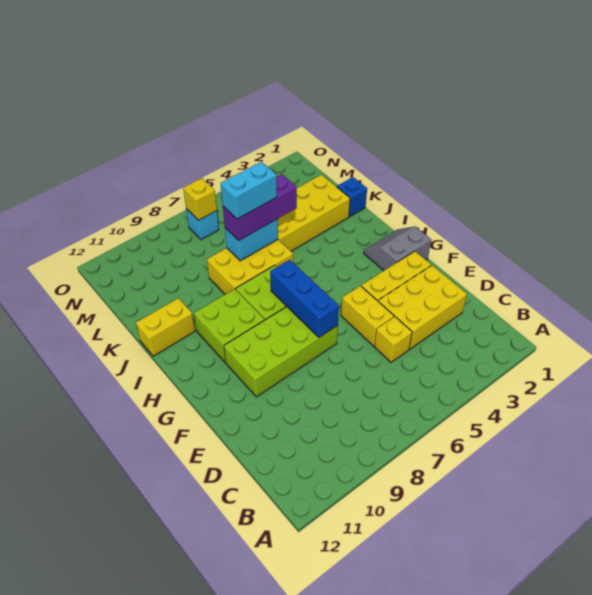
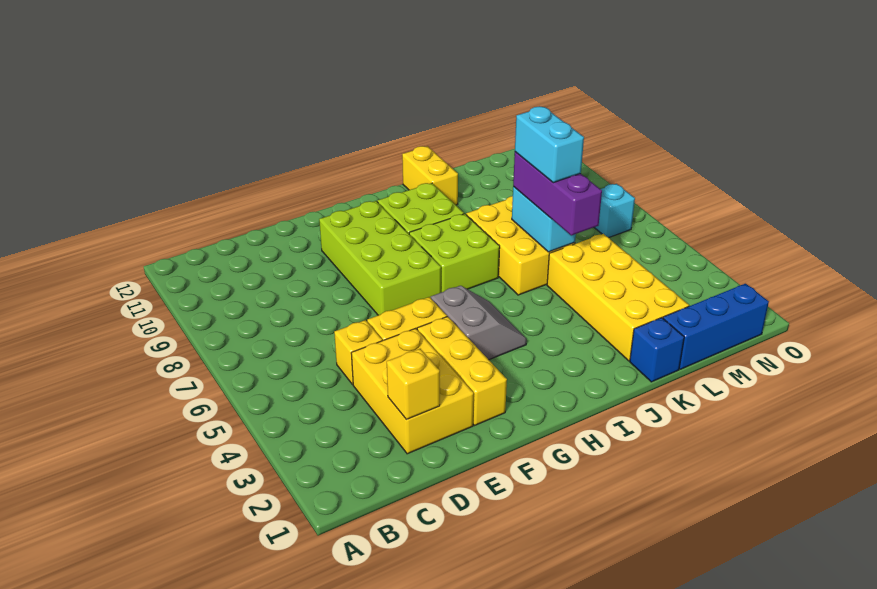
blue 1x3 brick [270,260,339,337] -> blue 1x3 brick moved to [663,284,769,369]
grey 2x2 slope [364,226,431,271] -> grey 2x2 slope moved to [431,286,527,360]
yellow 1x1 brick [183,178,217,220] -> yellow 1x1 brick moved to [387,349,440,420]

